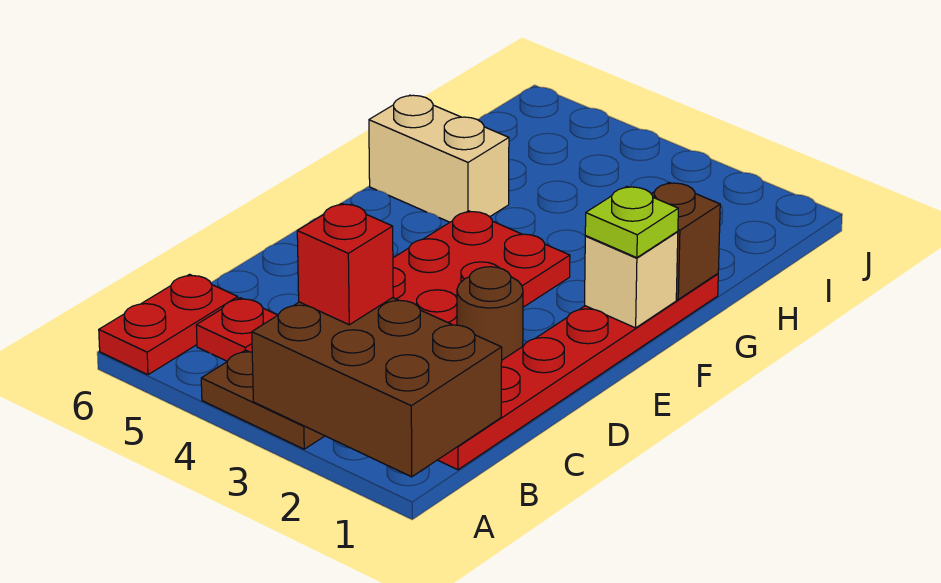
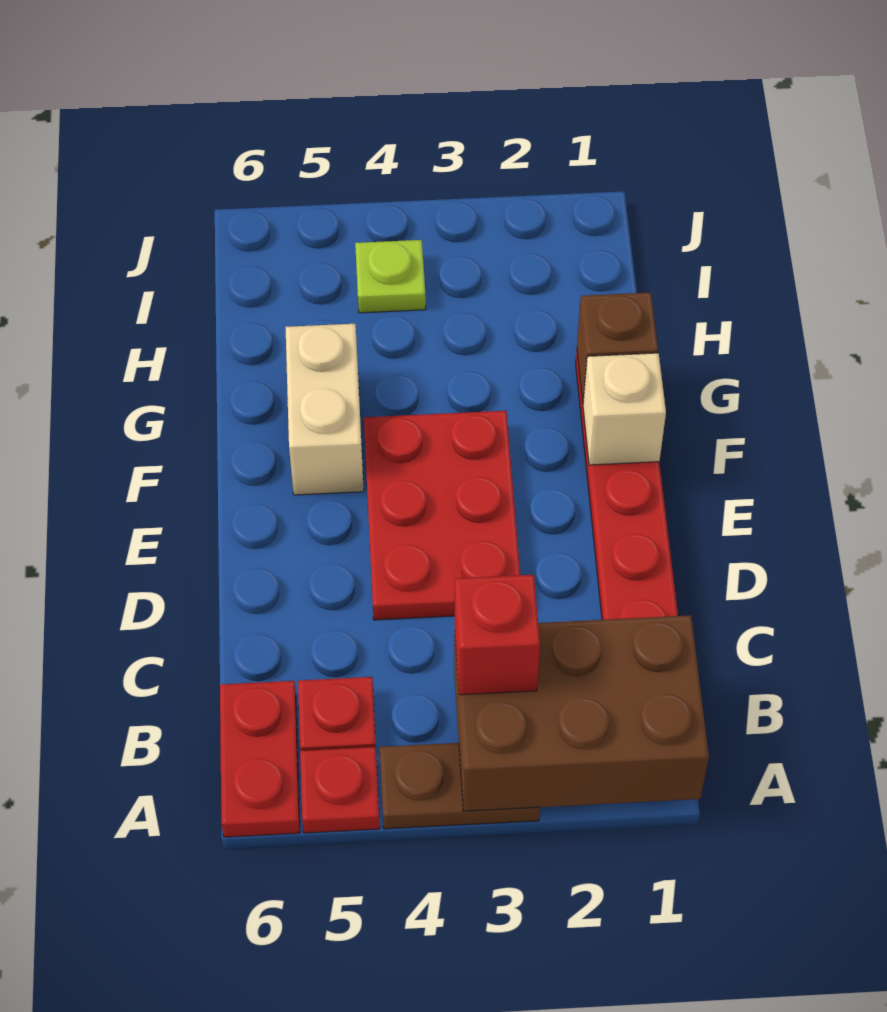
none -> red 1x1 plate [300,747,380,833]
brown 1x1 round brick [457,267,523,360] -> none
lime 1x1 plate [585,186,678,258] -> lime 1x1 plate moved to [355,240,426,313]
tan 1x2 brick [369,95,509,222] -> tan 1x2 brick turned to [285,324,364,495]

